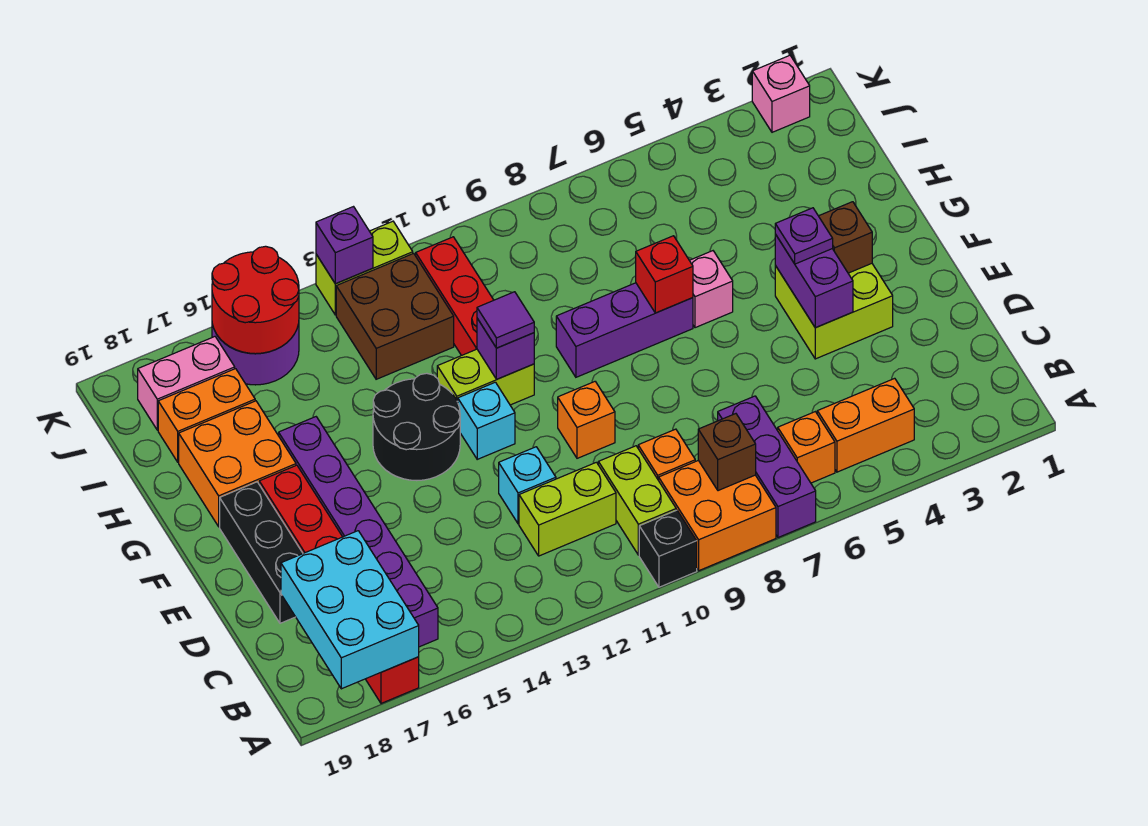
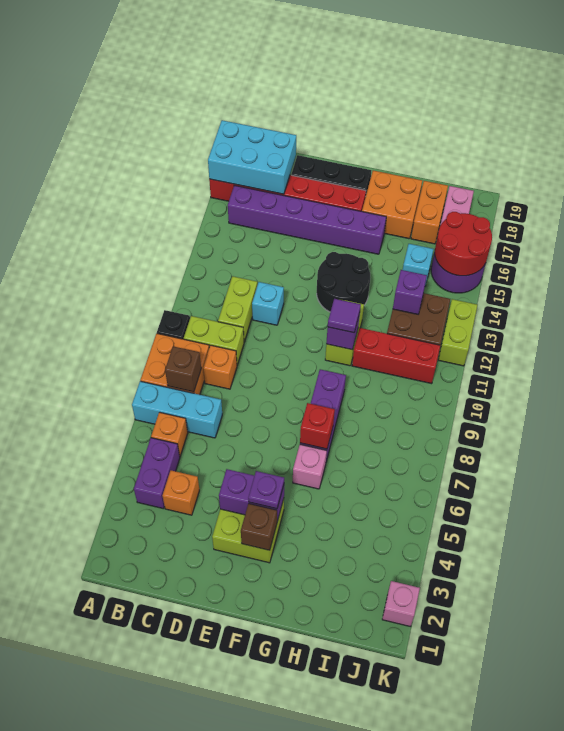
purple 1x3 brick [718,396,816,537] -> cyan 1x3 brick [132,381,222,438]
orange 1x2 brick [817,378,914,472] -> purple 1x2 brick [134,438,180,509]
orange 1x1 brick [558,382,615,458] -> orange 1x1 brick moved to [163,470,199,515]
cyan 1x1 brick [458,382,515,459] -> cyan 1x1 brick moved to [403,244,433,286]
purple 1x1 brick [316,207,373,284] -> purple 1x1 brick moved to [393,270,427,314]

